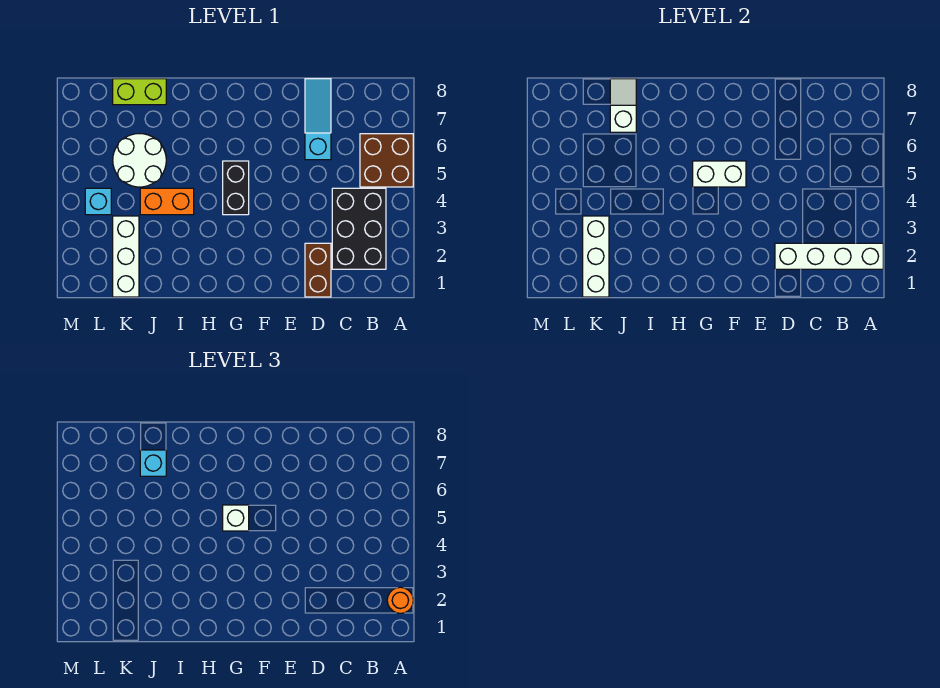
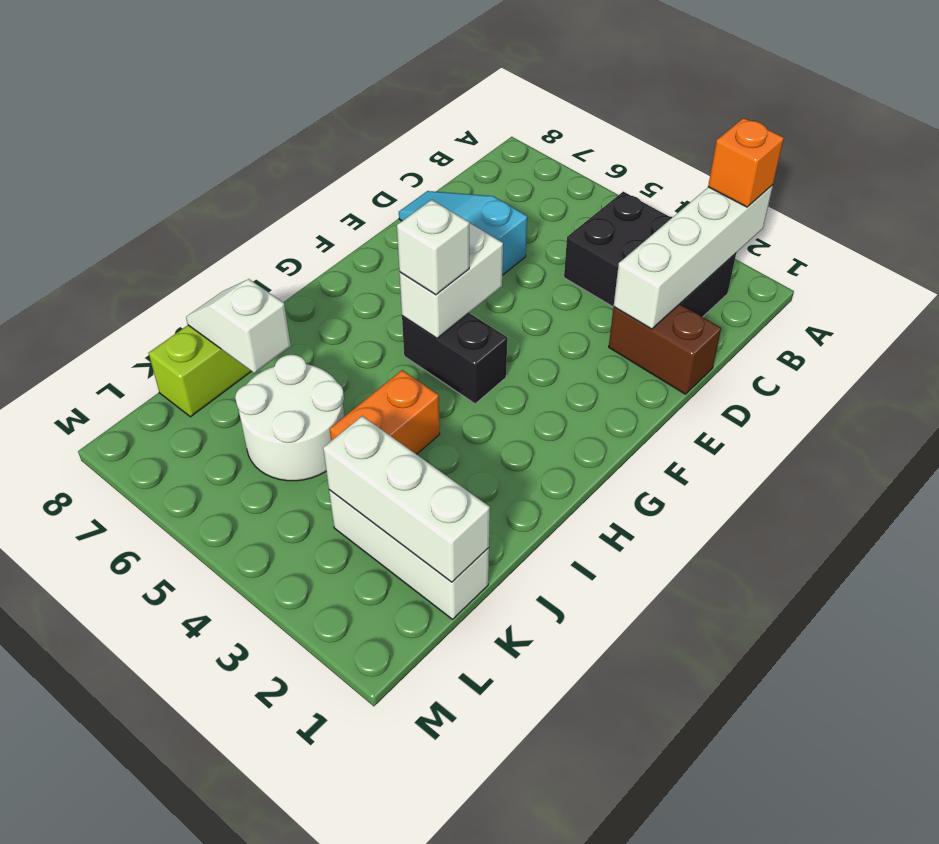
orange 1x1 round brick [387,587,413,613] -> orange 1x1 brick [708,118,784,207]
brown 2x2 brick [360,134,413,187] -> none
cyan 1x1 brick [140,450,166,476] -> none
cyan 1x1 brick [85,188,111,215] -> none

